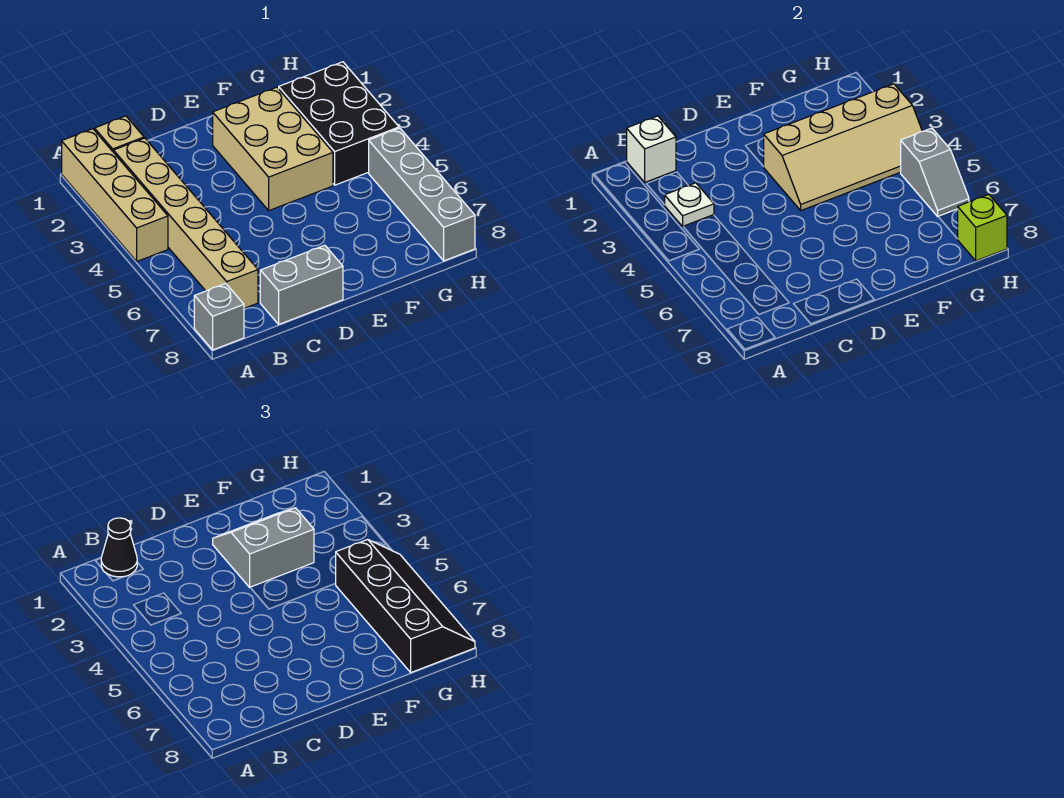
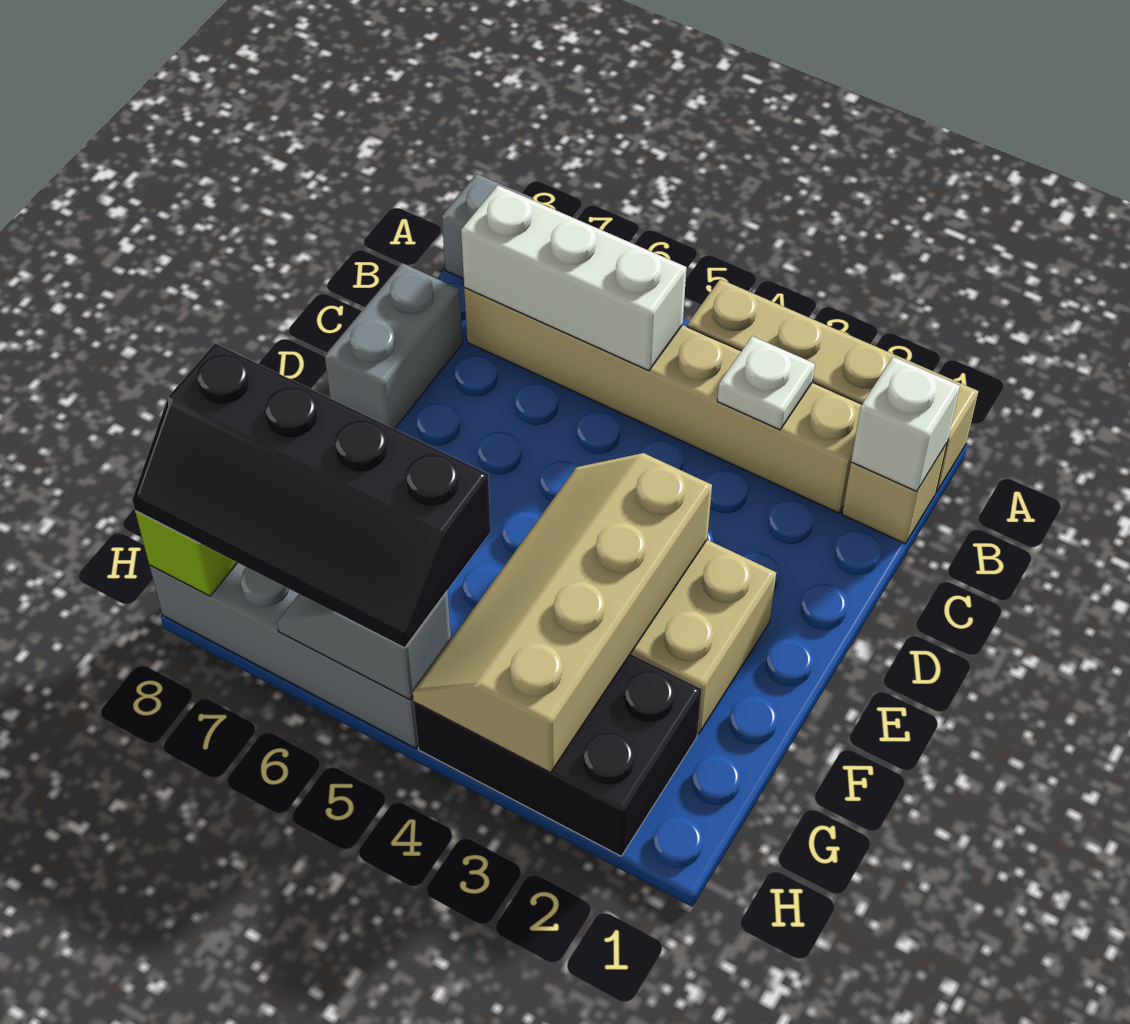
black 1x1 cone [101,518,137,577] -> none
none -> white 1x3 brick [461,185,686,371]
grey 2x2 slope [213,508,314,587] -> none

